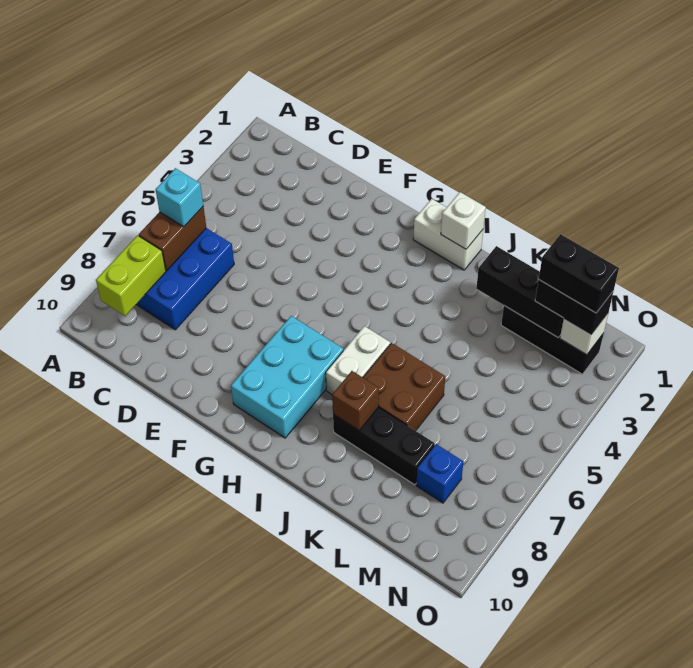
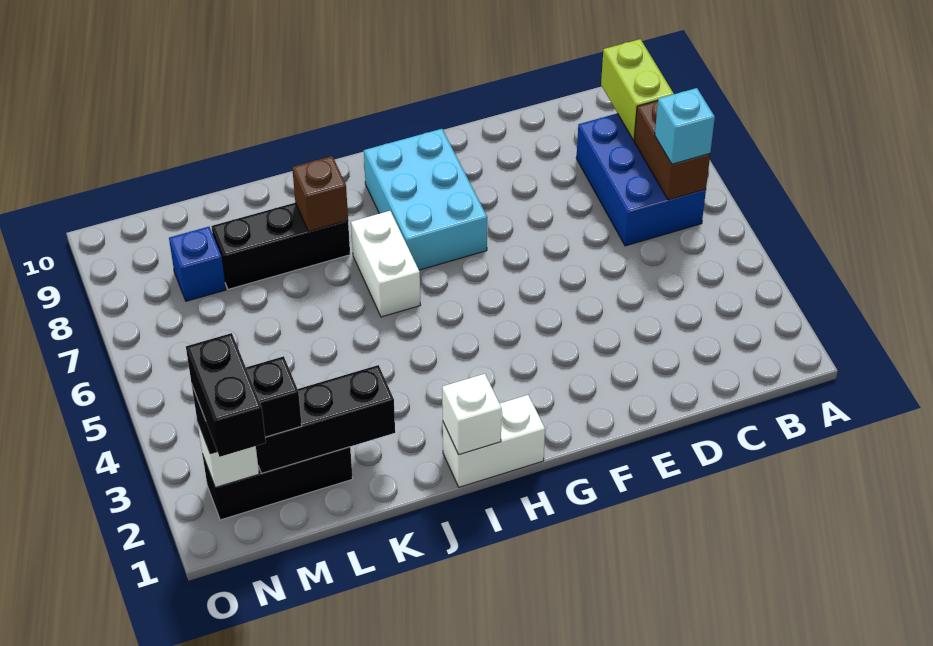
brown 2x2 brick [363,343,445,431] -> none
black 1x2 brick [539,234,619,313] -> black 1x2 brick turned to [186,333,266,457]

